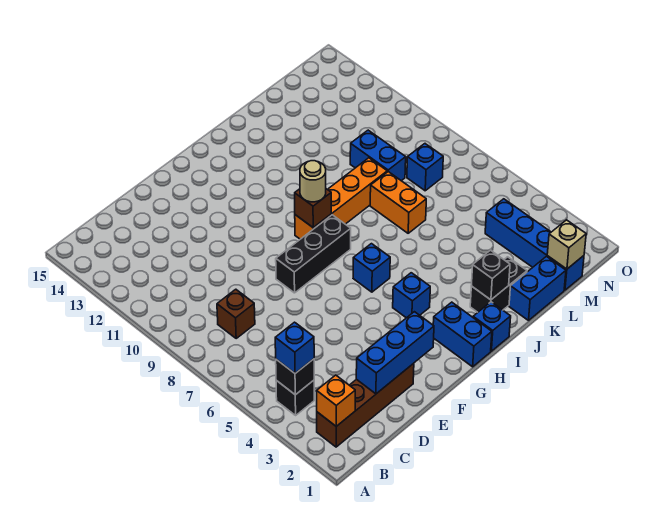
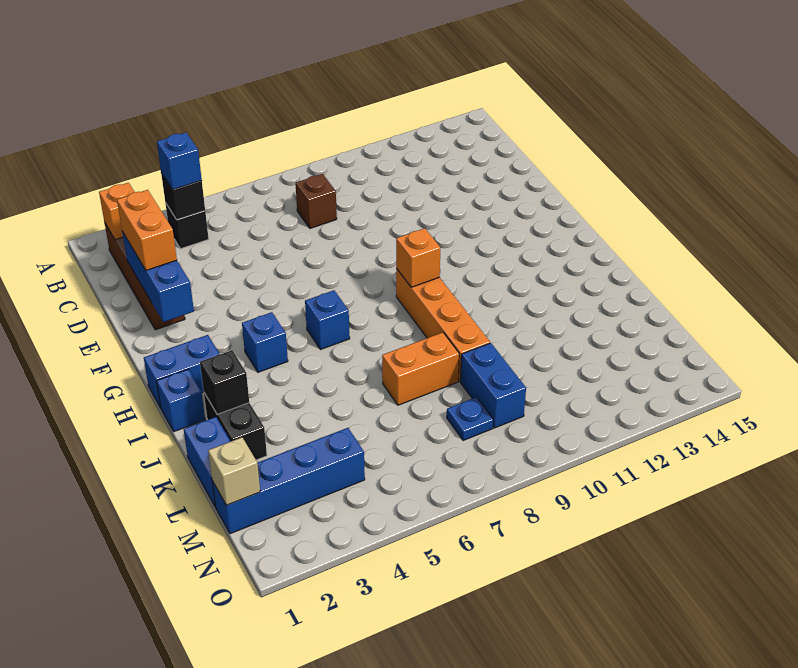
none -> orange 1x2 brick [117,190,177,270]
black 1x3 brick [276,215,351,293] -> none
brown 1x1 brick [295,189,331,228] -> orange 1x1 brick [396,228,440,287]
tan 1x1 round brick [300,161,326,202] -> none
blue 1x2 brick [350,130,406,181] -> blue 1x2 brick turned to [460,343,526,428]
blue 1x1 brick [407,144,443,191] -> blue 1x1 plate [447,397,493,441]

